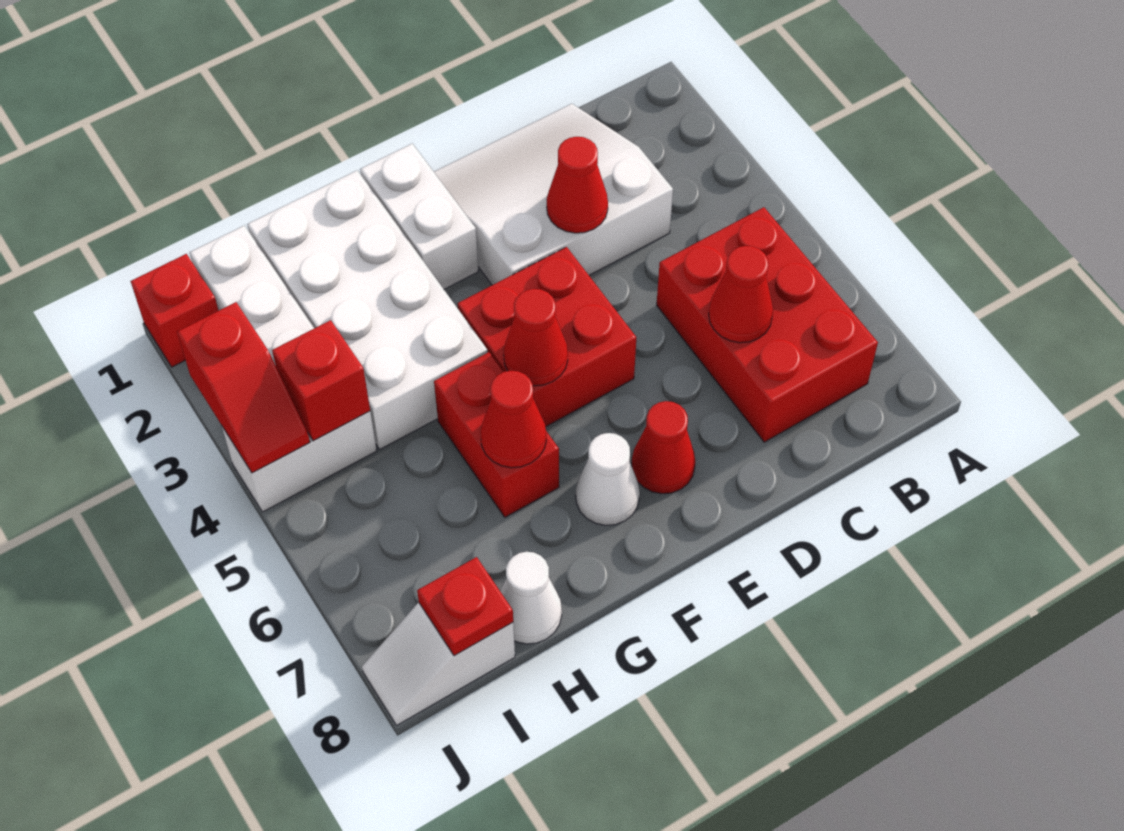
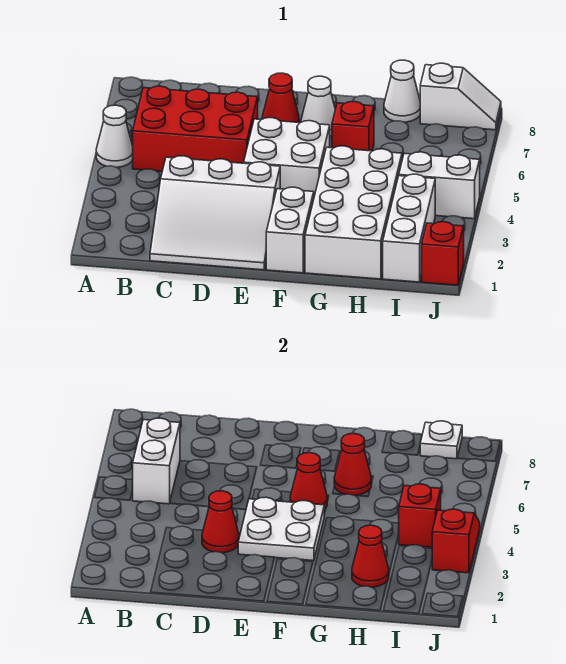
none -> white 1x1 cone [96,105,133,167]
red 2x3 brick [657,207,878,442] -> red 2x3 brick turned to [133,86,258,171]
none -> white 1x2 brick [133,418,180,504]
red 1x1 cone [709,246,773,343] -> red 1x1 cone moved to [352,525,389,587]
none -> white 2x2 plate [238,497,324,561]
red 2x2 brick [458,247,636,426] -> white 2x2 brick [244,118,330,196]
red 1x2 brick [434,352,559,517] -> red 1x1 brick [332,101,374,151]
red 1x1 plate [417,557,513,656] -> white 1x1 plate [420,421,462,459]

